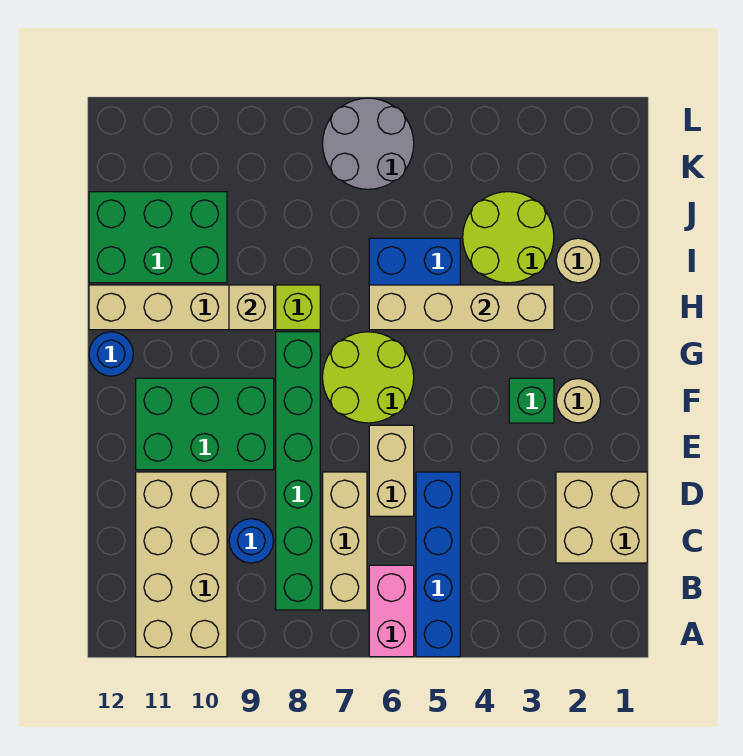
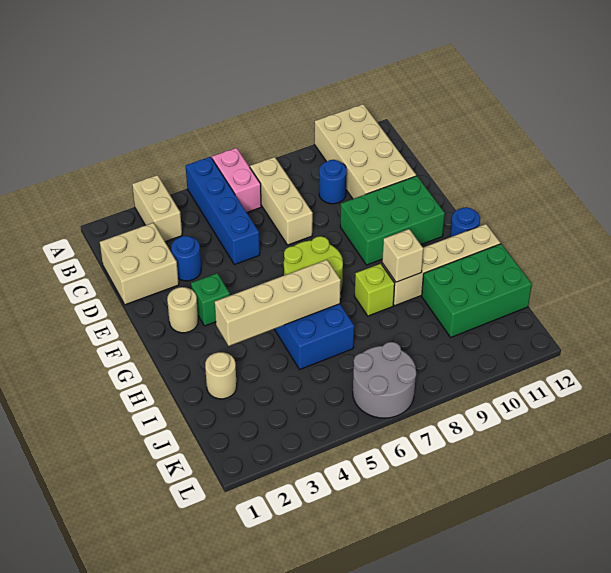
green 1x6 brick [276,332,320,610] -> none
none -> blue 1x1 round brick [171,236,201,281]
tan 1x2 brick [369,425,414,516] -> tan 1x2 brick moved to [132,175,182,242]
lime 2x2 round brick [463,192,554,283] -> none

